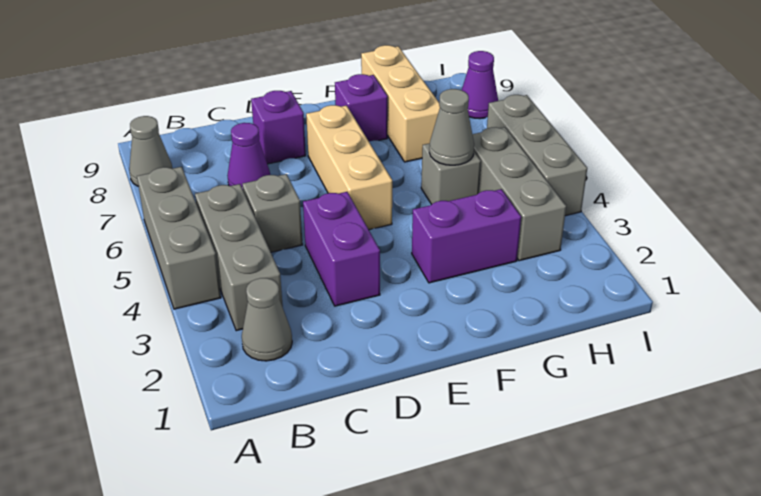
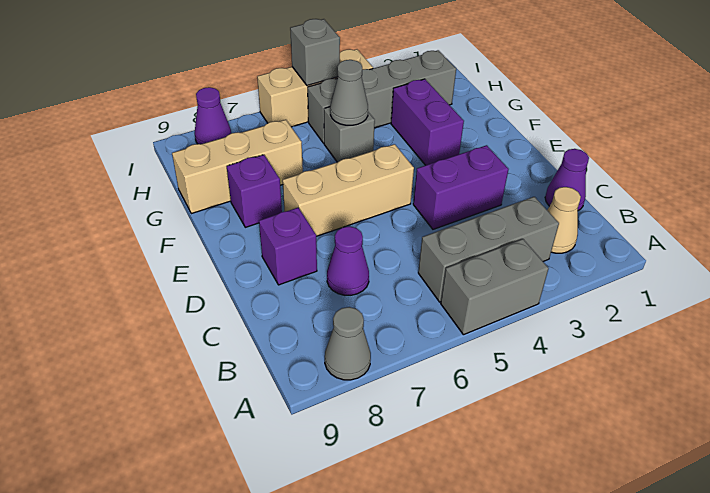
grey 1x3 brick [137,167,221,309] -> grey 1x2 brick [441,239,549,335]
grey 1x1 cone [242,278,292,361] -> tan 1x1 cone [547,187,581,253]
none -> purple 1x1 cone [545,149,589,211]
grey 1x1 brick [242,174,302,252] -> grey 1x1 brick moved to [290,19,340,86]
grey 1x3 brick [472,127,566,261] -> grey 1x4 brick [308,50,456,143]
grey 1x3 brick [487,95,587,216] -> tan 1x3 brick [257,49,373,127]

